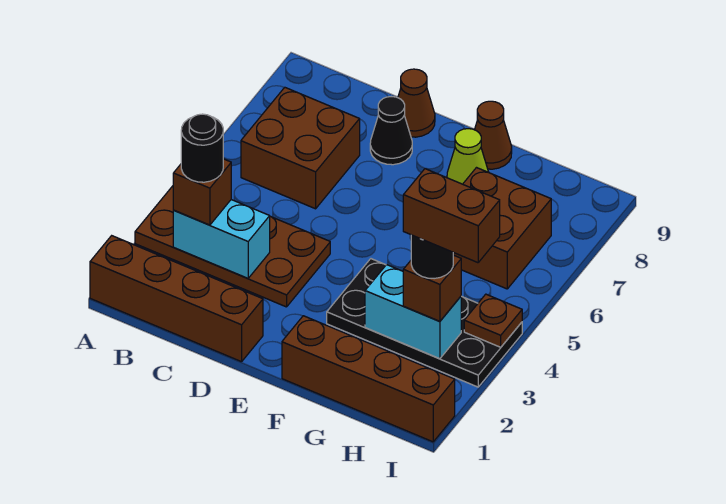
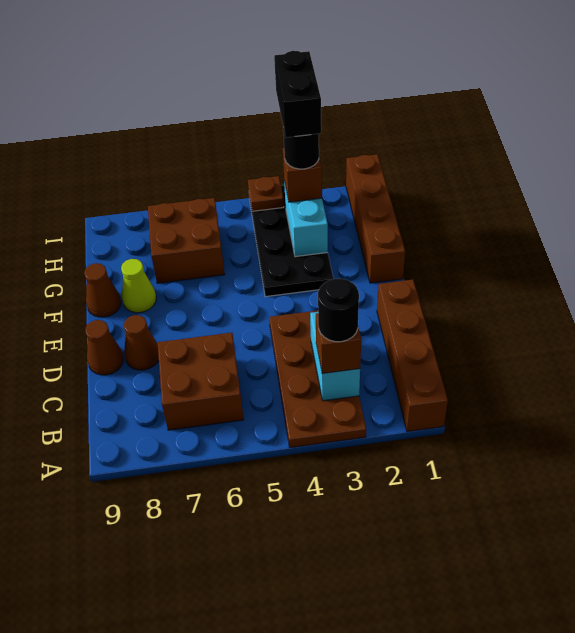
black 1x1 cone [370,97,412,165] -> brown 1x1 cone [124,315,159,370]
brown 1x2 brick [403,169,500,263] -> black 1x2 brick [274,51,321,138]

